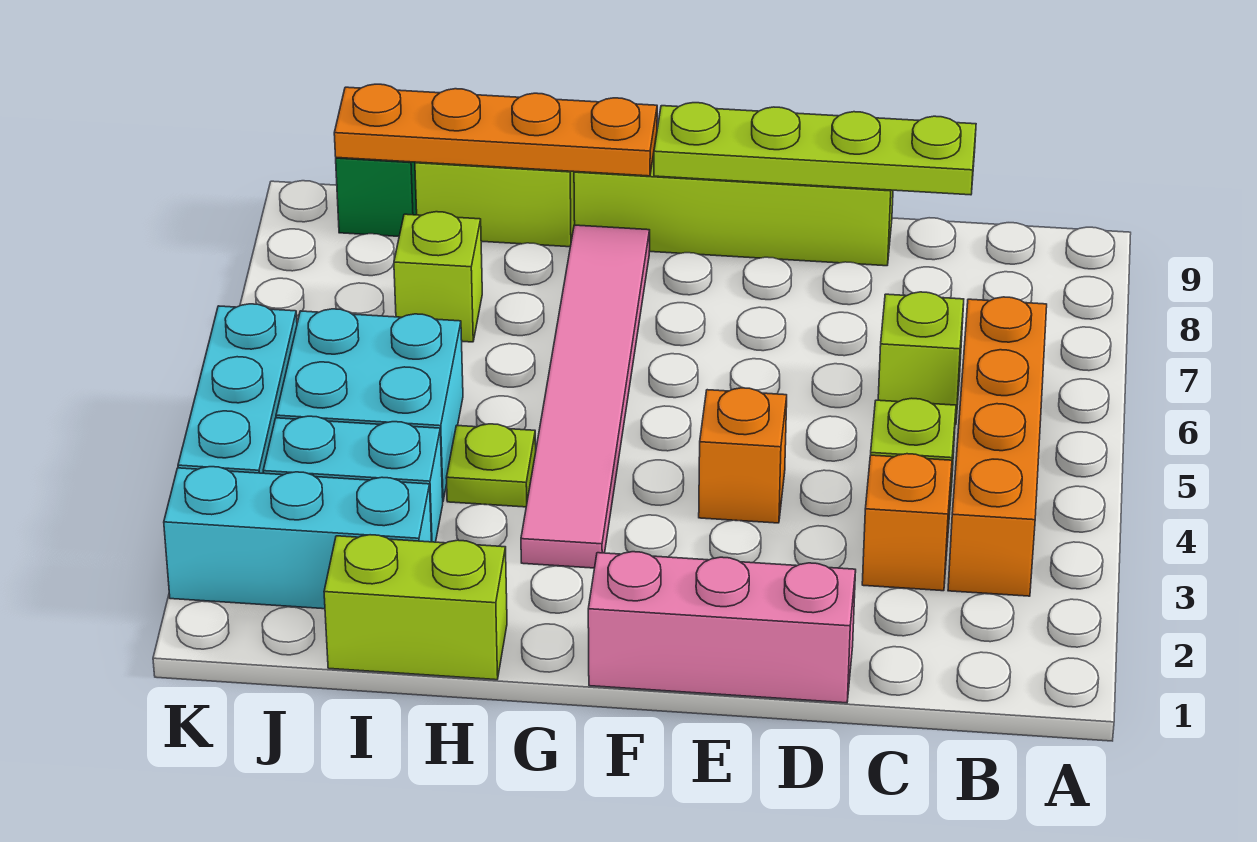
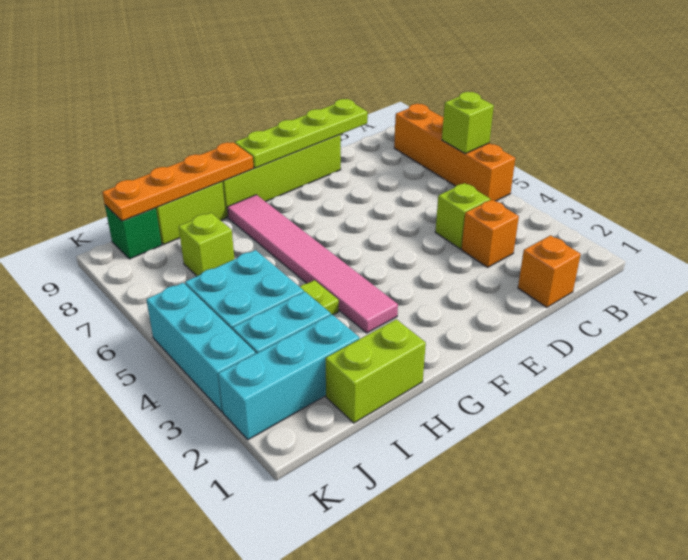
orange 1x4 brick [948,297,1047,596] -> orange 1x4 brick moved to [394,104,515,201]
lime 1x1 brick [878,292,964,425] -> lime 1x1 brick moved to [442,92,494,153]
pink 1x3 brick [588,552,856,703] -> none
orange 1x1 brick [699,388,787,523] -> orange 1x1 brick moved to [518,235,581,307]

